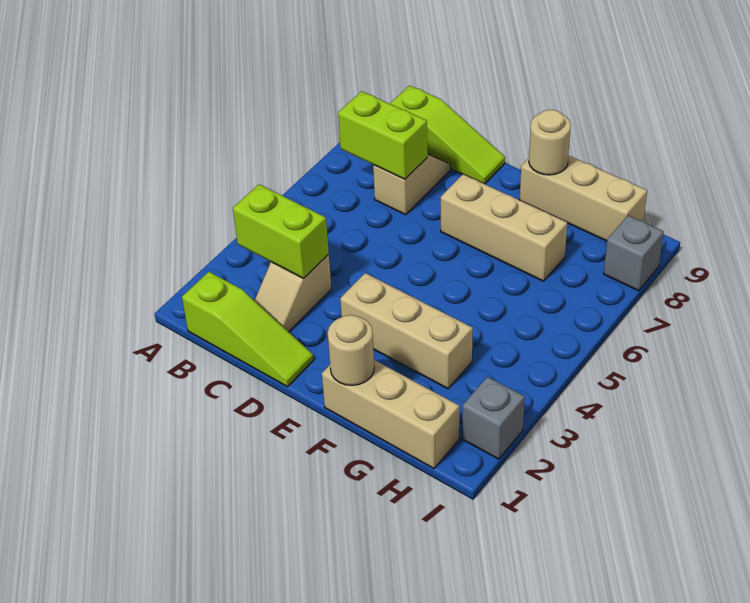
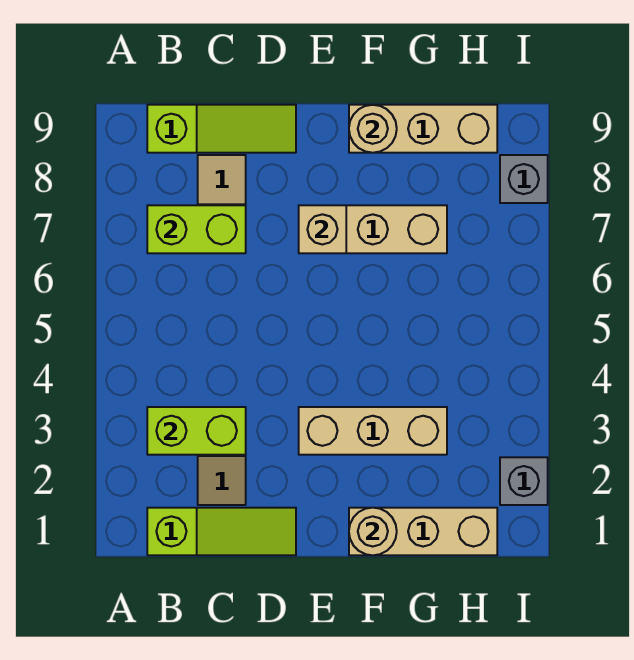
none -> tan 1x1 brick [299,205,346,253]

